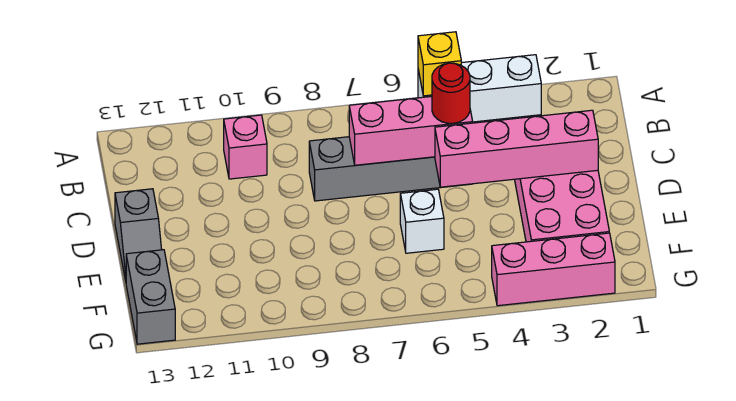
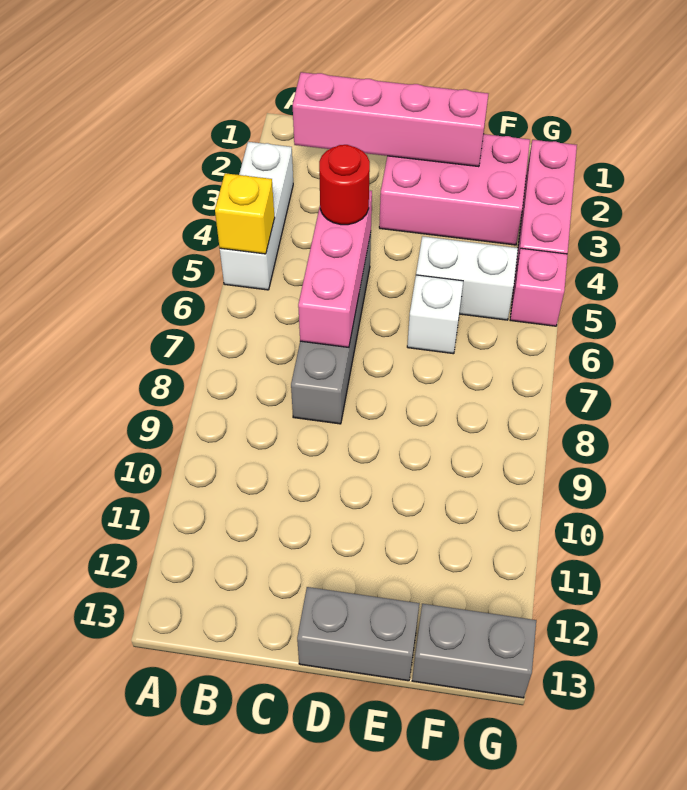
pink 1x1 brick [224,115,267,179] -> pink 1x1 brick moved to [510,248,568,326]
pink 1x4 brick [435,110,598,187] -> pink 1x4 brick turned to [293,72,488,167]
grey 1x2 slope [115,189,162,281] -> grey 1x2 brick [297,587,419,681]
none -> white 1x2 brick [416,236,518,320]

